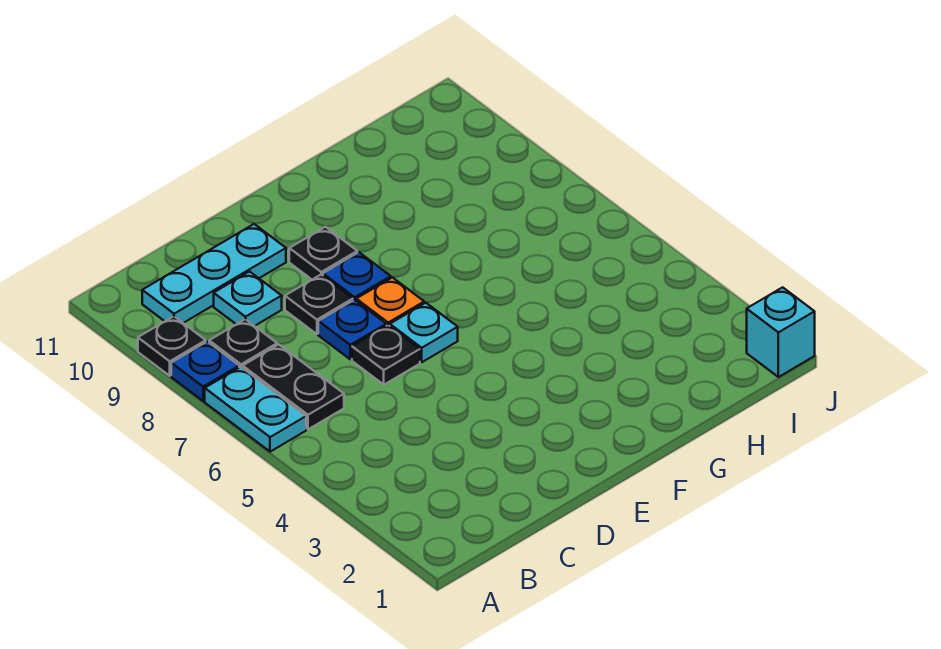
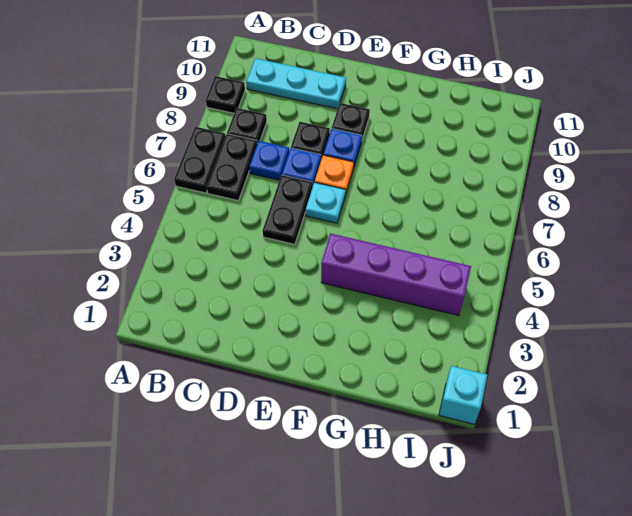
cyan 1x2 plate [205,367,306,452] -> black 1x2 plate [174,127,225,193]
blue 1x1 plate [171,342,239,401] -> blue 1x1 plate moved to [249,141,289,180]
cyan 1x1 plate [214,272,282,326] -> none
black 1x1 plate [352,325,420,385] -> black 1x2 plate [263,175,313,244]
none -> purple 1x4 brick [321,234,471,316]

